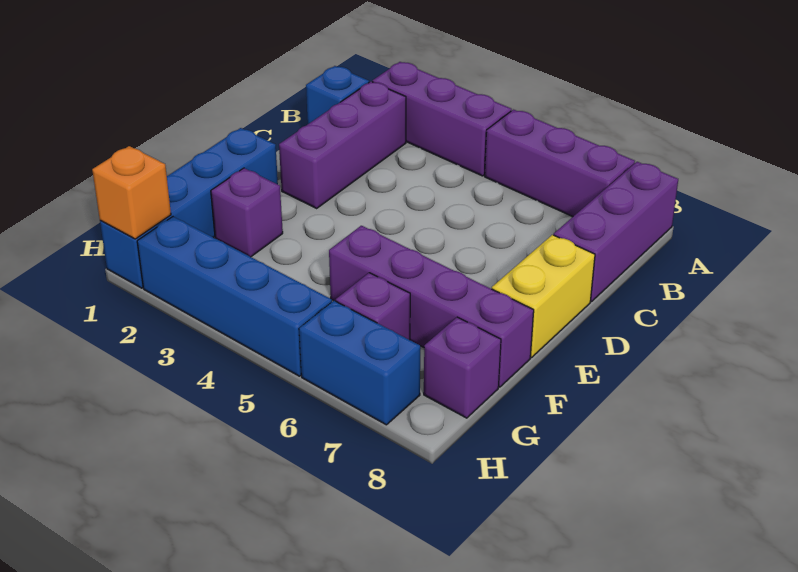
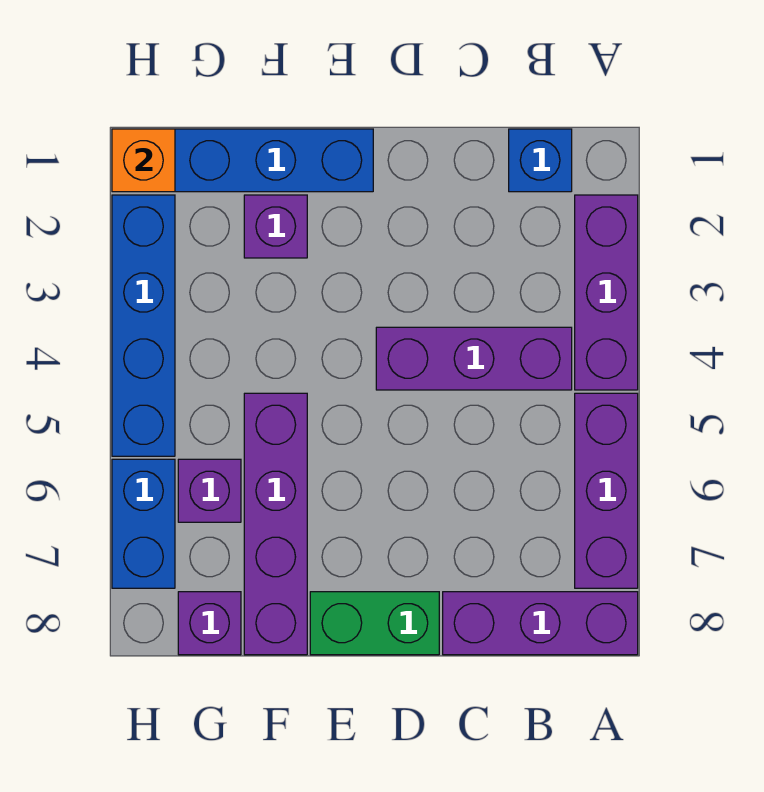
purple 1x3 brick [279,82,406,208] -> purple 1x3 brick moved to [376,327,572,390]
yellow 1x2 brick [492,235,595,357] -> green 1x2 brick [310,592,439,655]

